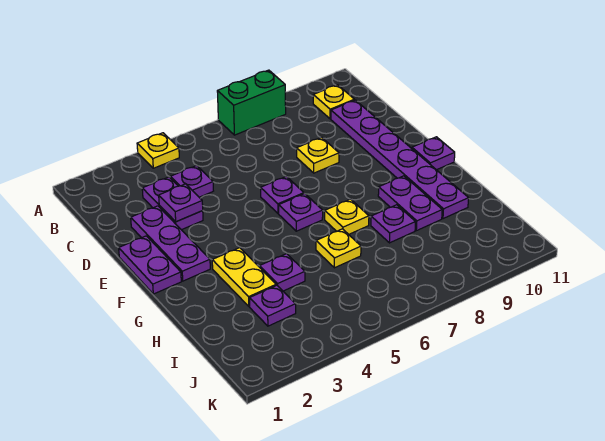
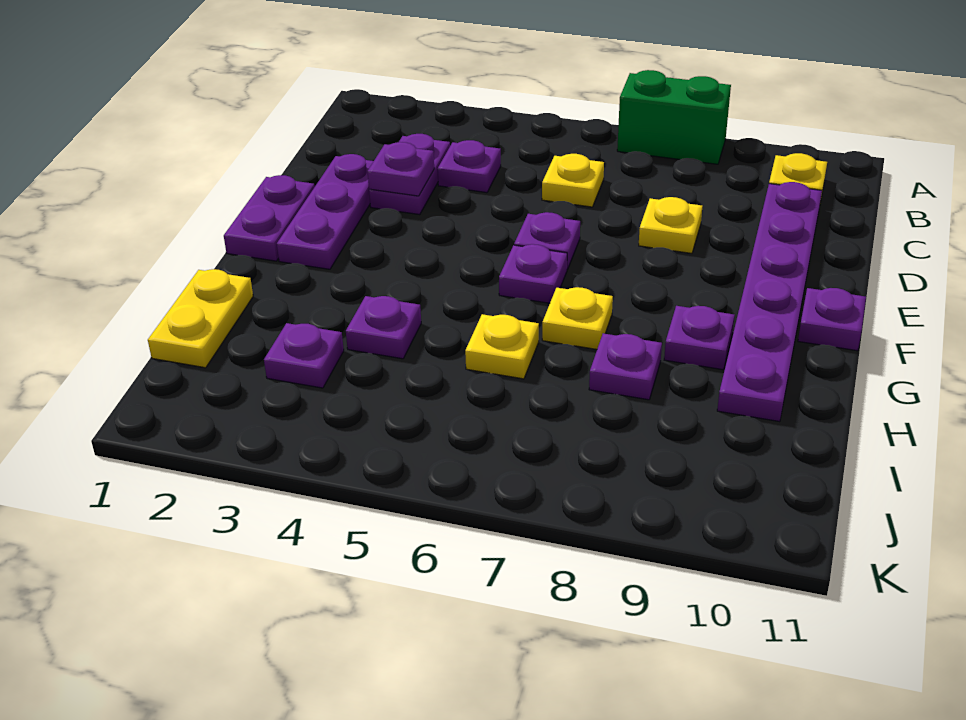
yellow 1x1 plate [137,133,179,168] -> yellow 1x1 plate moved to [542,154,604,207]
yellow 1x2 plate [212,248,276,306] -> yellow 1x2 plate moved to [148,269,253,368]
purple 1x2 plate [378,176,442,231] -> purple 1x1 plate [664,306,735,370]

